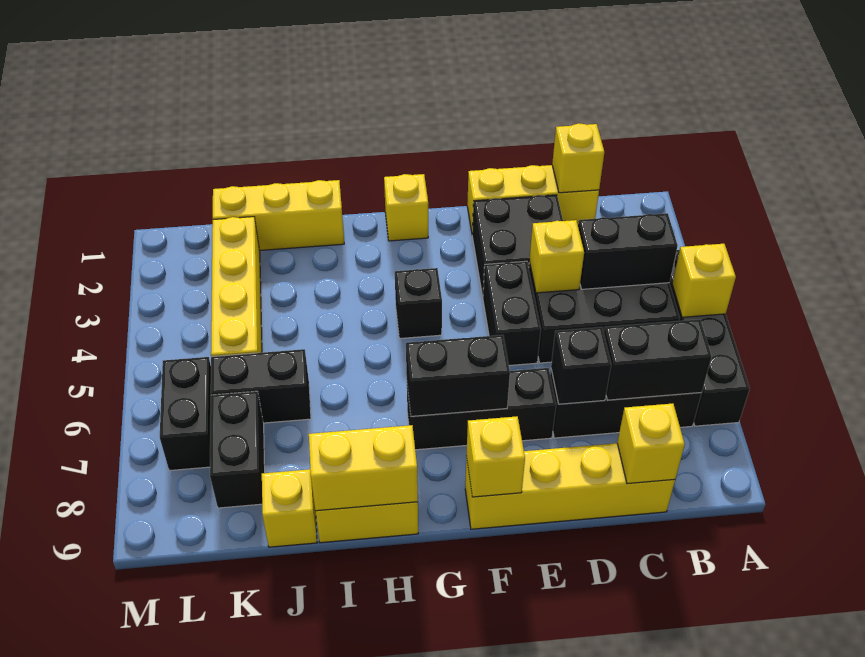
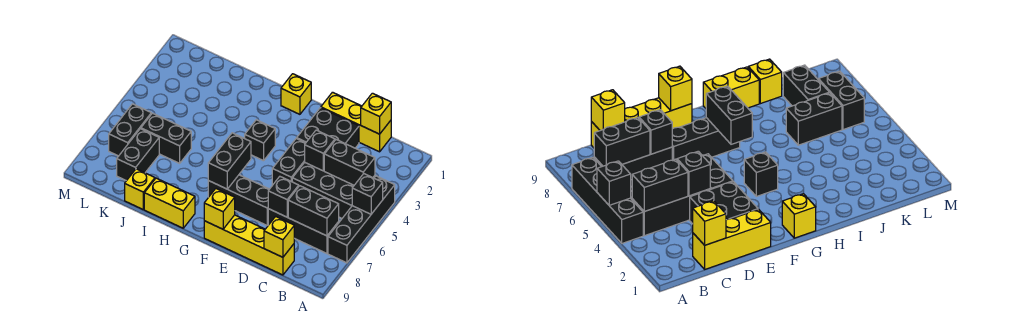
yellow 1x1 brick [672,244,736,317] -> black 1x1 brick [352,174,383,214]
yellow 1x1 brick [529,220,584,293] -> black 1x1 brick [305,130,335,171]
black 1x2 brick [406,335,510,416] -> black 1x2 brick turned to [208,133,251,189]
yellow 1x2 brick [309,425,418,511] -> none
yellow 1x3 brick [213,180,344,250] -> none
yellow 1x4 brick [211,217,262,357] -> none

